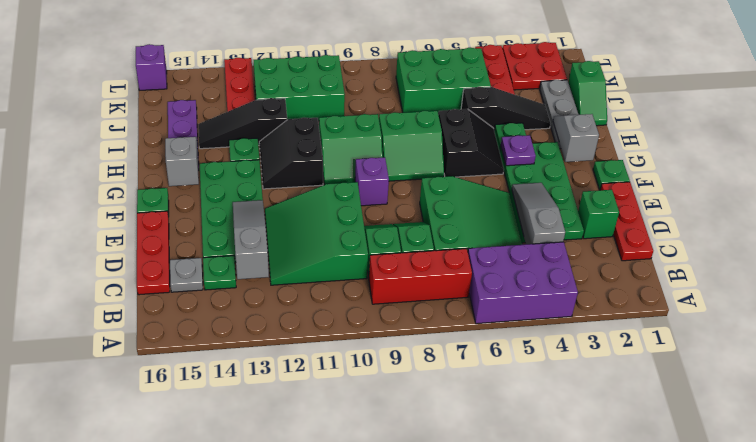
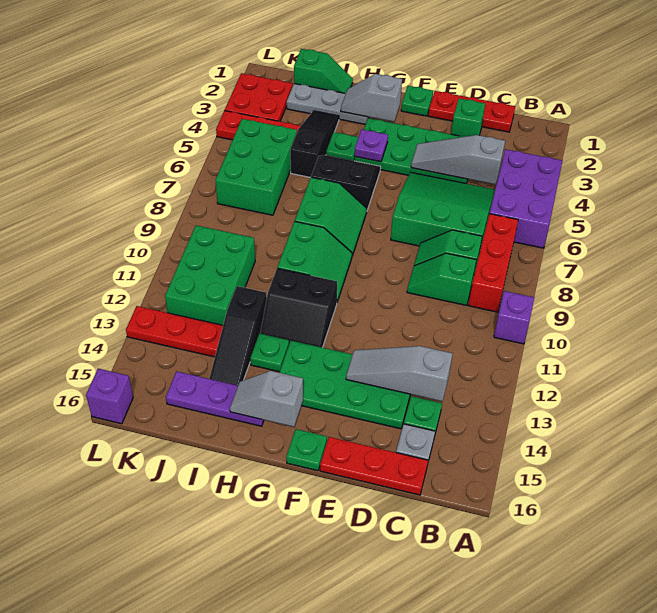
green 3x3 slope [265,182,368,285] -> none
purple 1x1 brick [355,157,389,206] -> purple 1x1 brick moved to [494,291,534,344]

